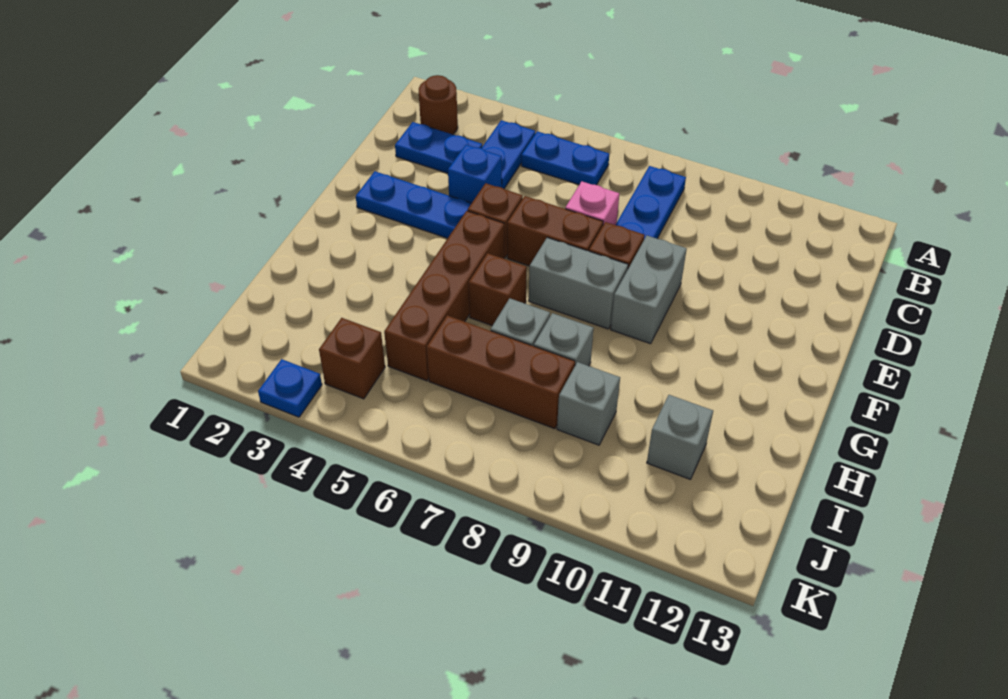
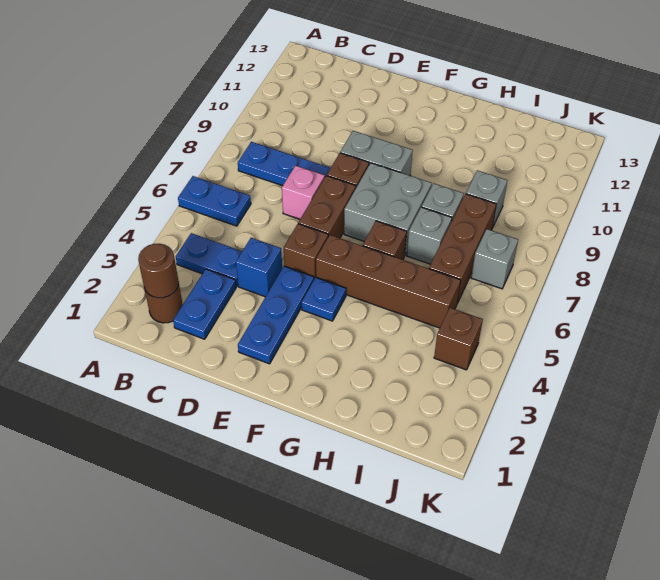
none -> brown 1x1 round brick [138,244,179,298]
blue 1x2 plate [521,131,609,185] -> blue 1x2 plate turned to [178,176,251,226]
grey 1x2 brick [529,238,628,329] -> grey 2x2 brick [344,163,432,255]
grey 1x1 brick [647,395,713,479] -> grey 1x1 brick moved to [471,229,518,289]
blue 1x1 plate [258,359,322,417] -> blue 1x1 plate moved to [302,277,346,321]

